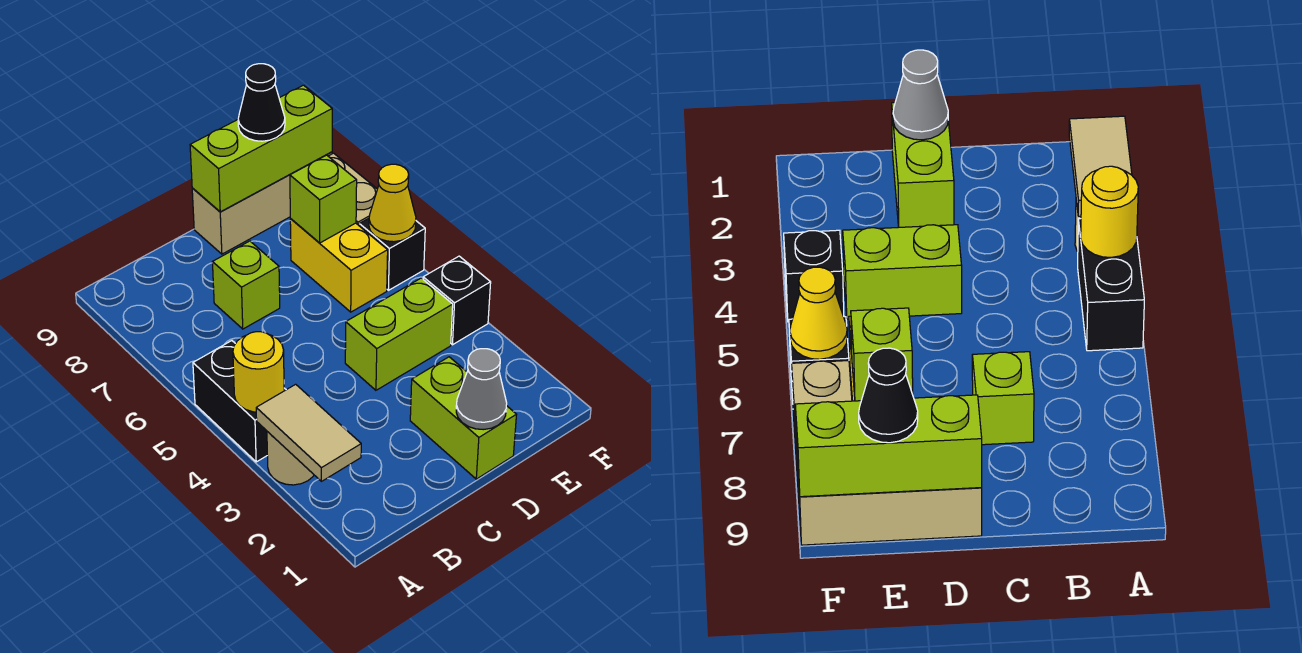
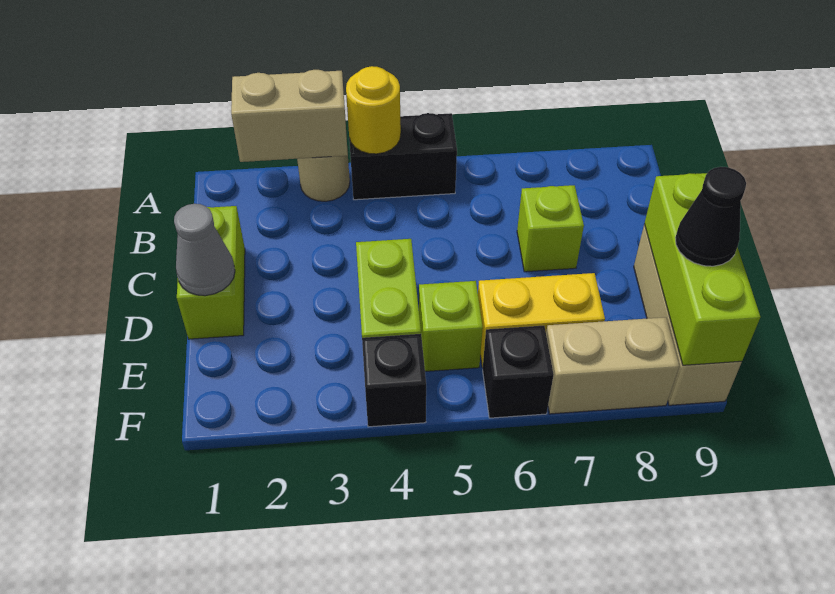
tan 1x2 tile [256,384,361,481] -> tan 1x2 brick [231,70,348,162]
lime 1x2 brick [410,357,517,479] -> lime 1x2 brick turned to [177,206,245,339]
lime 1x1 brick [290,155,357,243] -> lime 1x1 brick moved to [419,281,483,371]
yellow 1x1 cone [369,164,416,242] -> none

